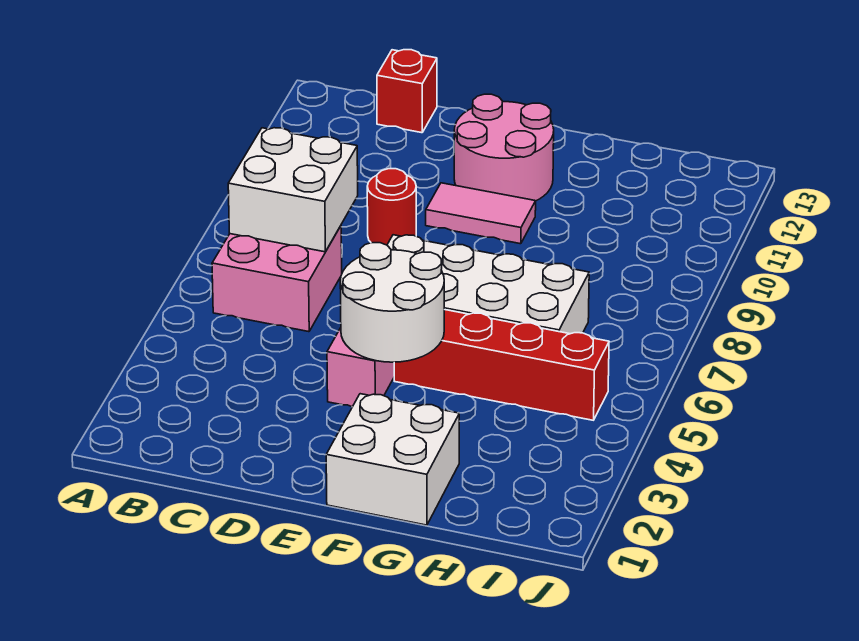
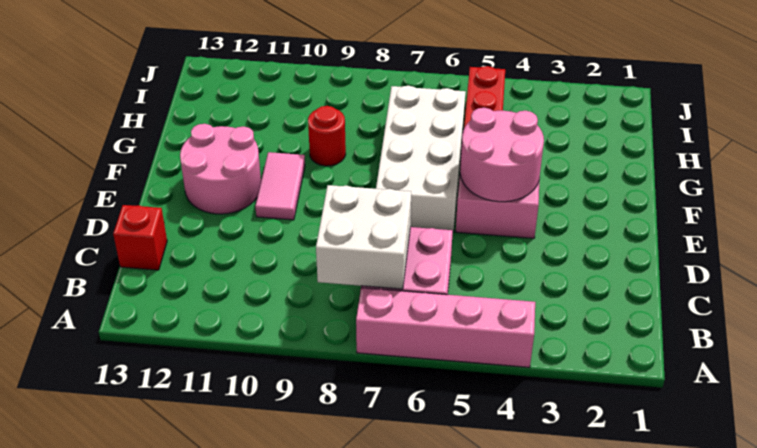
none -> pink 1x4 brick [356,288,535,367]
red 1x1 round brick [367,169,416,245] -> red 1x1 round brick moved to [308,106,346,166]
white 2x2 round brick [340,243,444,362] -> pink 2x2 round brick [460,108,544,202]
white 2x2 brick [326,394,459,525] -> none

